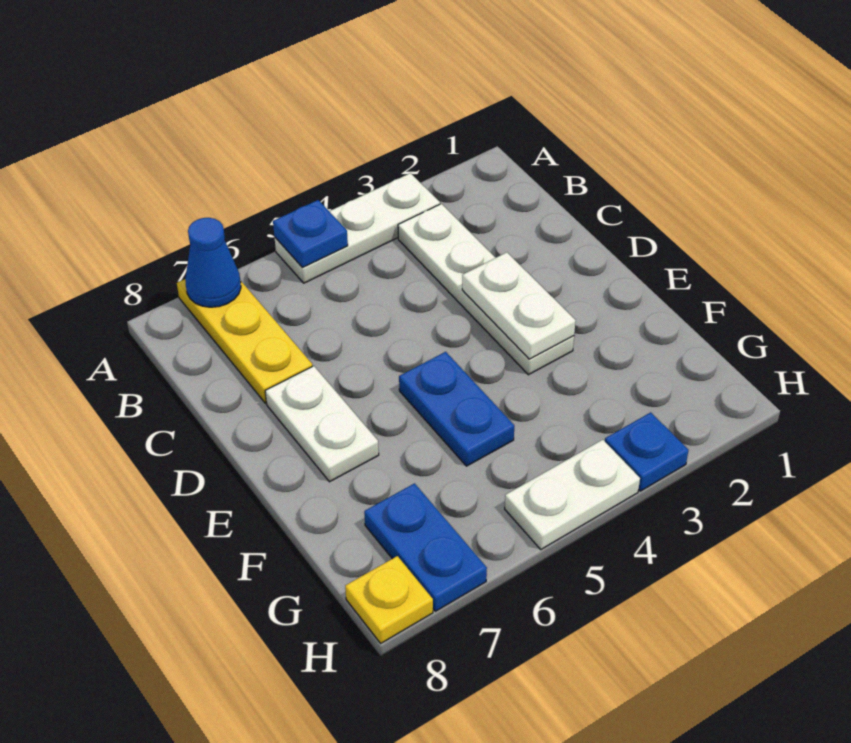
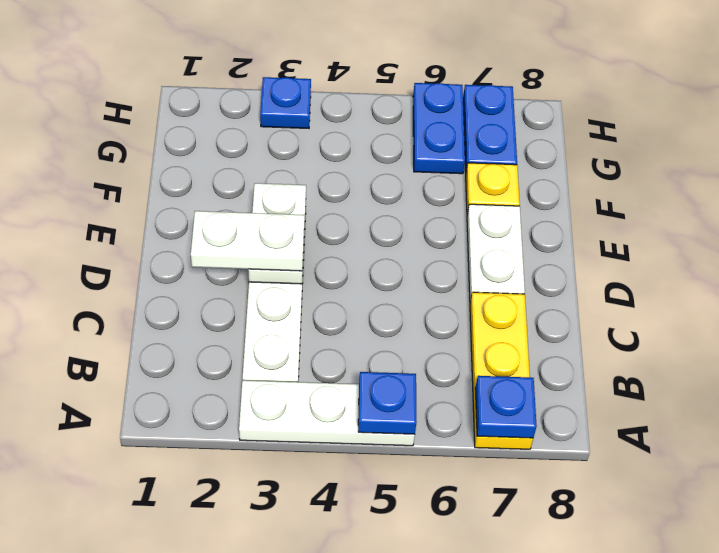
blue 1x1 cone [185,218,241,307] -> blue 1x1 plate [475,376,537,438]
blue 1x2 plate [399,352,514,466] -> blue 1x2 plate moved to [413,83,465,174]
white 1x2 plate [505,440,640,549] -> white 1x2 plate moved to [191,211,304,271]
yellow 1x1 plate [345,556,433,643] -> yellow 1x1 plate moved to [466,163,520,214]

